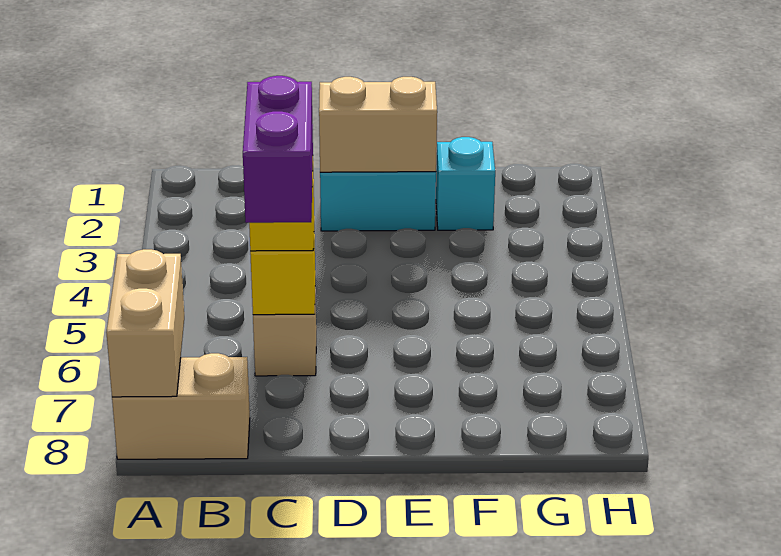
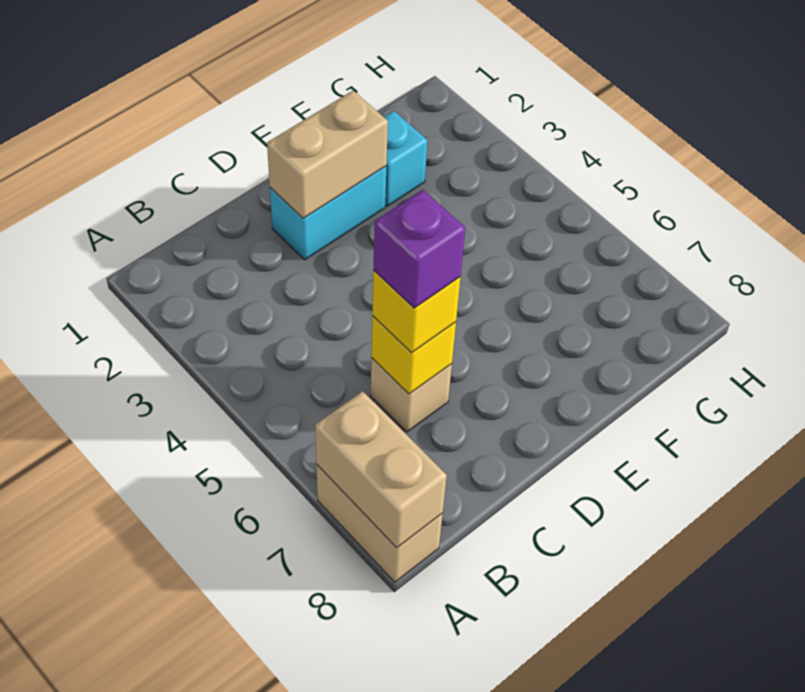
tan 1x2 brick [112,353,250,459] -> tan 1x2 brick turned to [316,465,443,582]
purple 1x2 brick [243,76,313,223] -> purple 1x1 brick [373,190,465,308]

